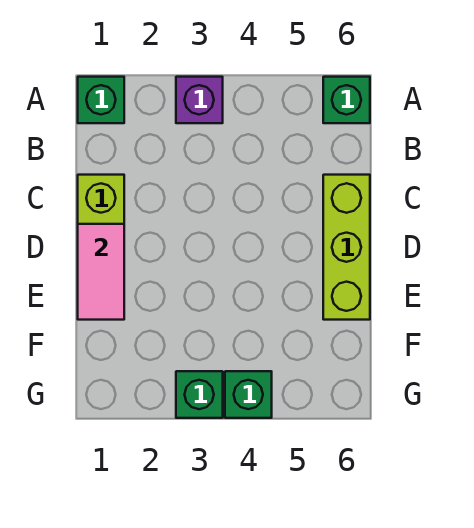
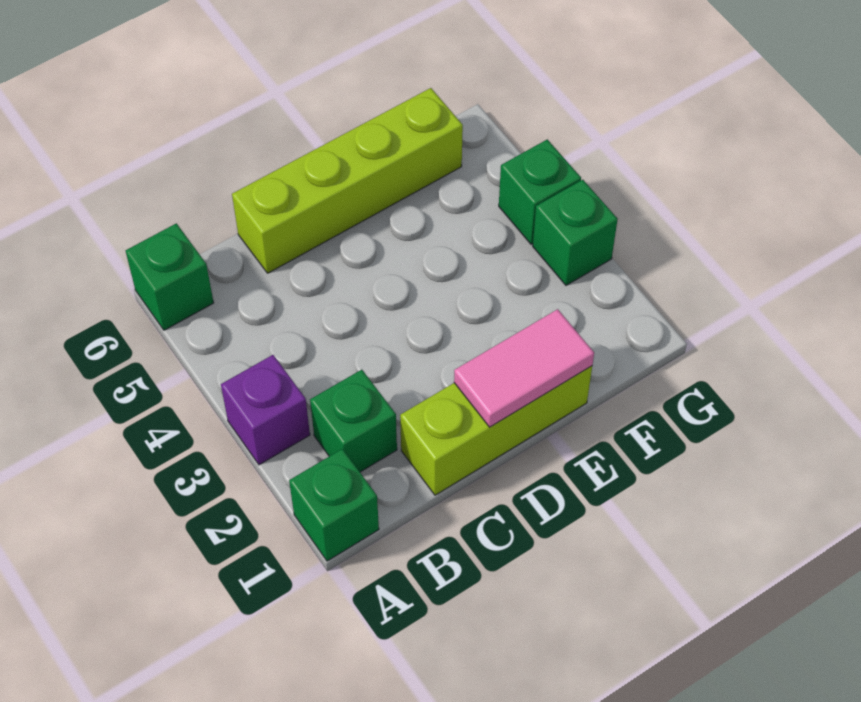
none -> green 1x1 brick [310,370,397,472]
lime 1x3 brick [323,175,370,320] -> lime 1x4 brick [232,88,463,273]

